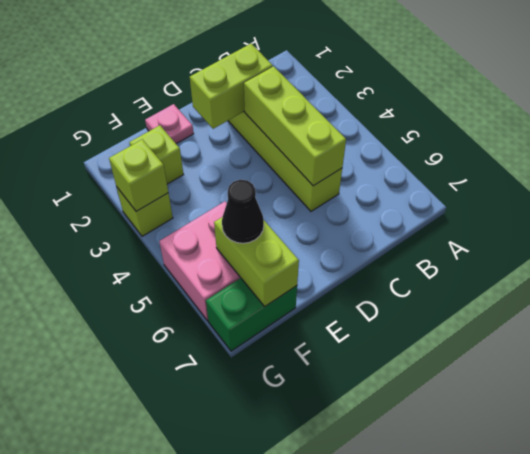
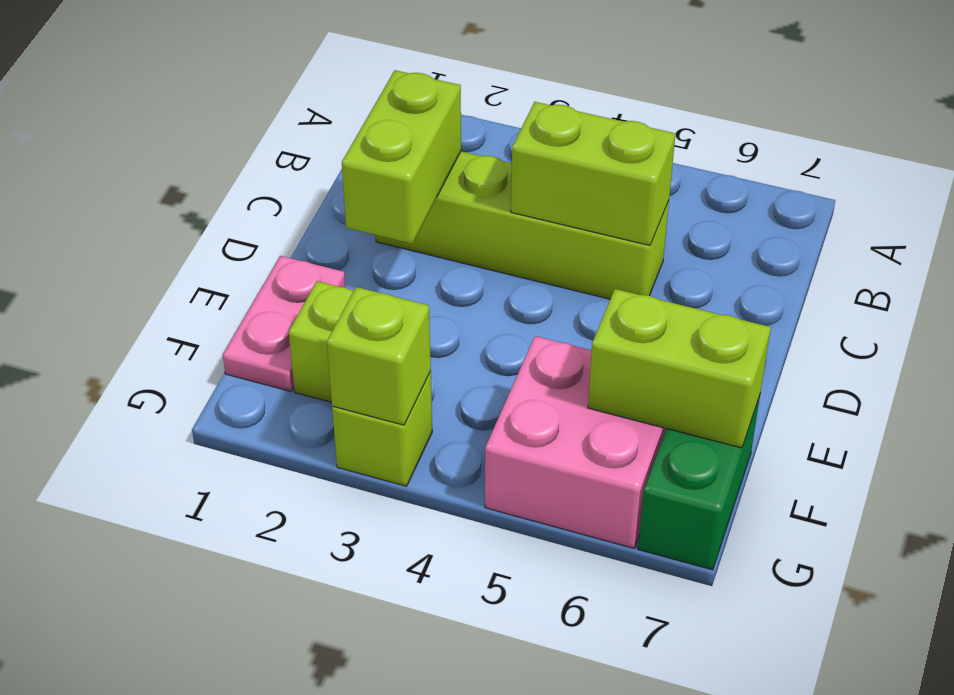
lime 1x3 brick [244,66,346,186] -> lime 1x2 brick [511,102,675,245]
pink 1x1 plate [145,104,194,144] -> pink 1x2 plate [223,256,345,391]
black 1x1 cone [222,180,264,243] -> none

